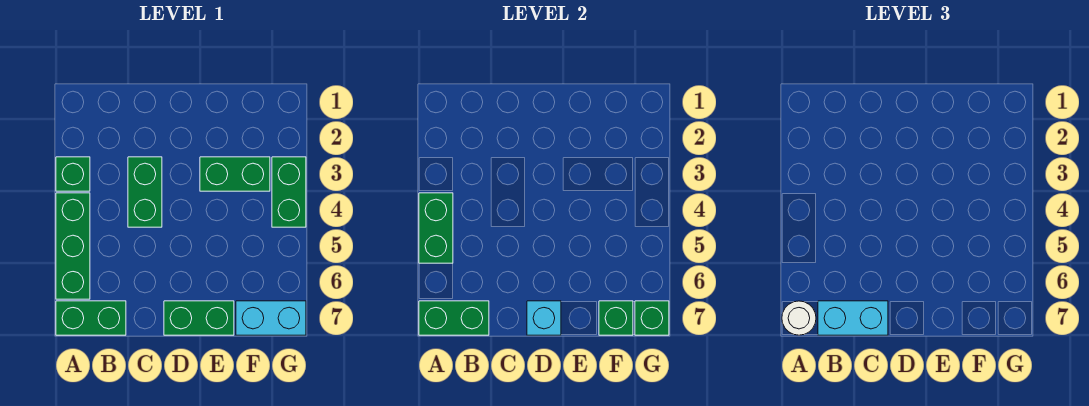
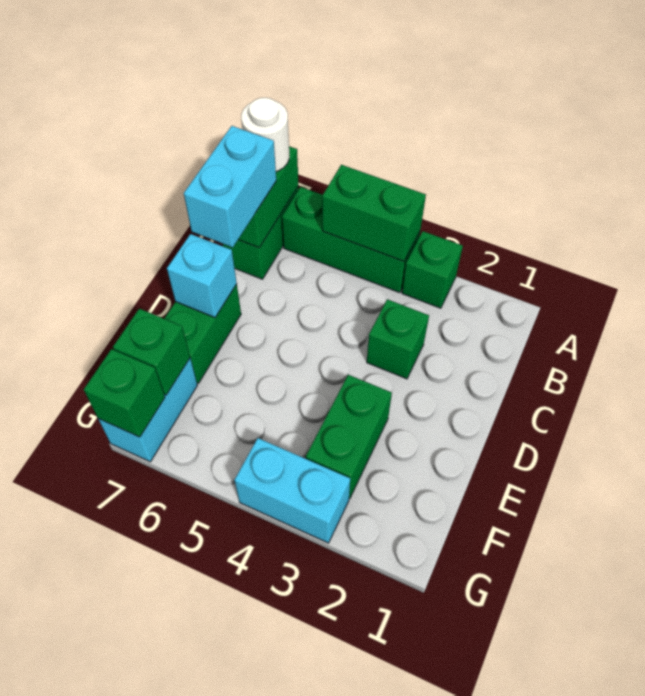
green 1x2 brick [128,157,162,227] -> green 1x1 brick [367,299,429,379]
green 1x2 brick [272,157,306,227] -> cyan 1x2 brick [234,438,350,543]

